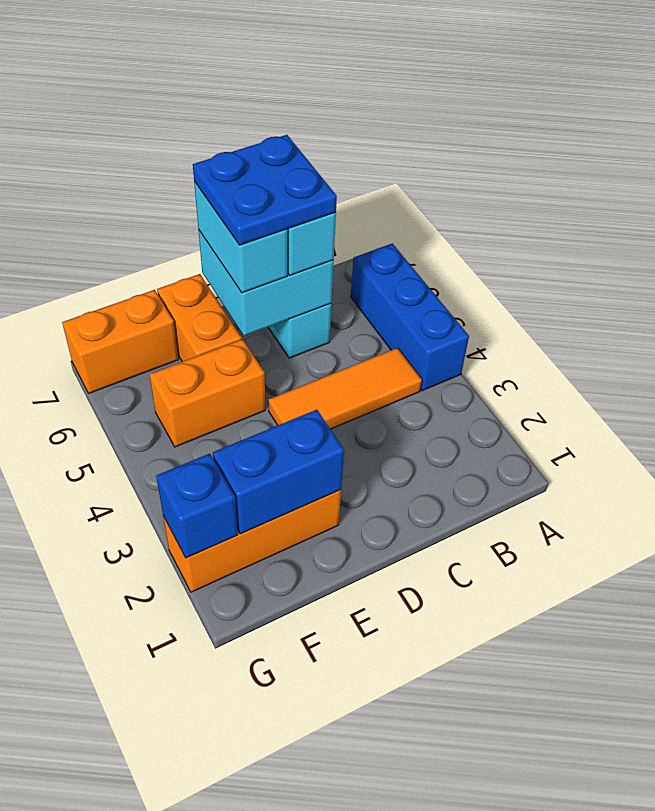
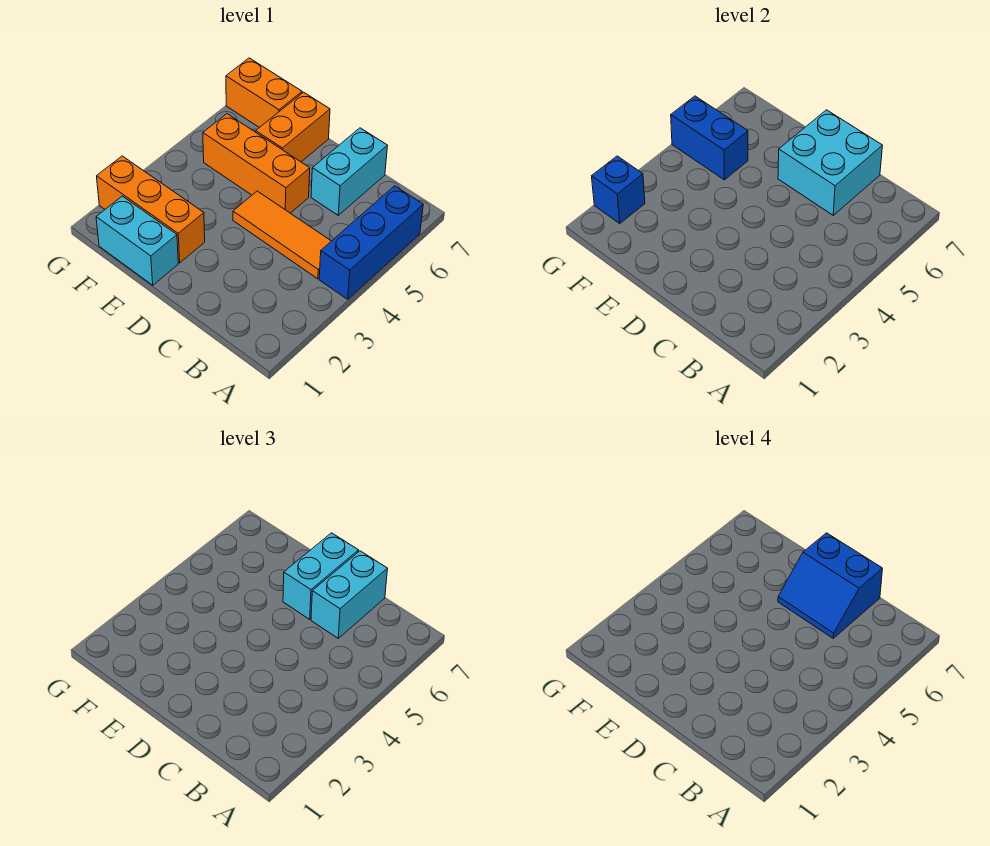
blue 2x2 plate [193,135,337,245] -> blue 2x2 slope [778,533,883,638]
none -> cyan 1x2 brick [96,196,178,285]
blue 1x2 brick [213,410,344,534] -> blue 1x2 brick moved to [671,96,748,180]
orange 1x2 brick [149,339,265,447] -> orange 1x3 brick [203,114,310,213]

